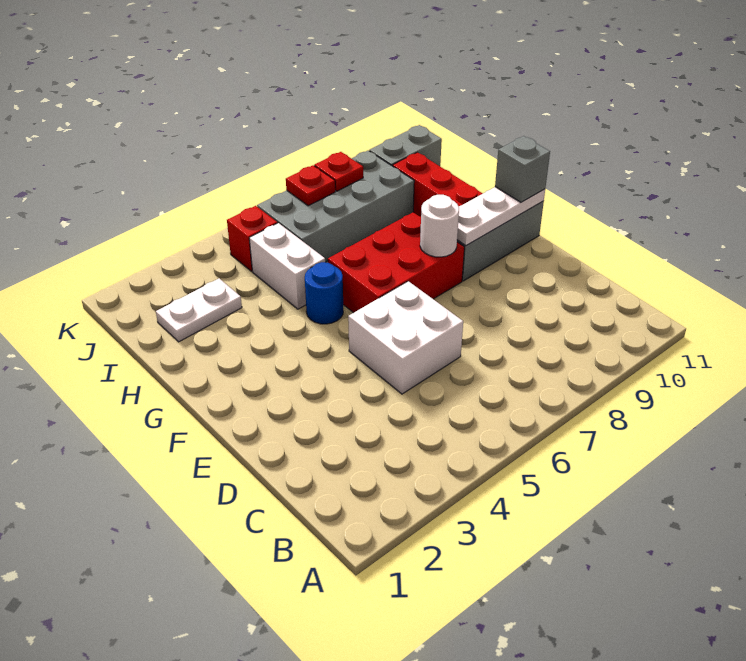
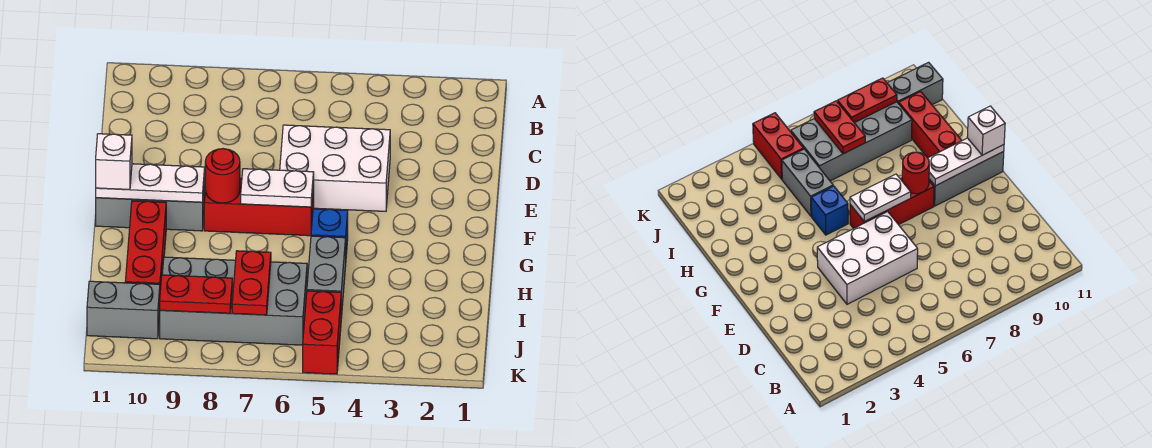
white 2x2 brick [348,281,463,394] -> white 2x3 brick [280,125,390,211]
red 2x3 brick [328,212,464,313] -> red 1x3 brick [204,178,314,236]
white 1x1 round brick [420,195,459,257] -> red 1x1 round brick [205,149,240,203]
grey 1x1 brick [495,136,550,202] -> white 1x1 brick [96,134,132,190]
blue 1x1 round brick [305,262,343,324] -> blue 1x1 brick [311,209,348,254]
white 1x2 brick [249,223,325,309] -> grey 1x2 brick [307,236,346,318]
white 1x2 plate [156,279,242,342] -> white 1x2 plate moved to [241,169,314,207]
red 1x1 brick [227,206,277,271] -> red 1x2 brick [303,291,341,374]
red 1x1 plate [286,165,335,206] -> red 1x2 plate [232,251,271,315]
red 1x1 plate [314,152,363,191] -> red 1x2 plate [160,275,232,313]

